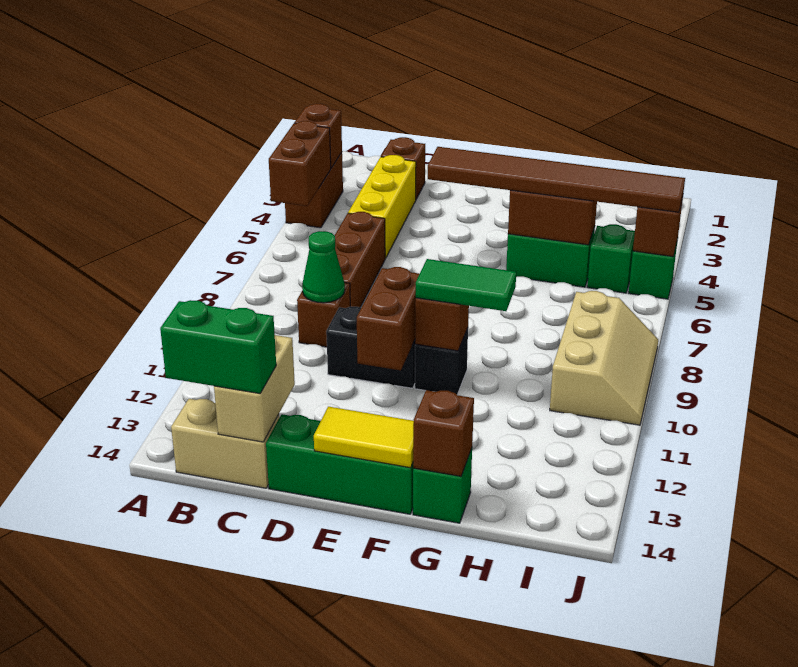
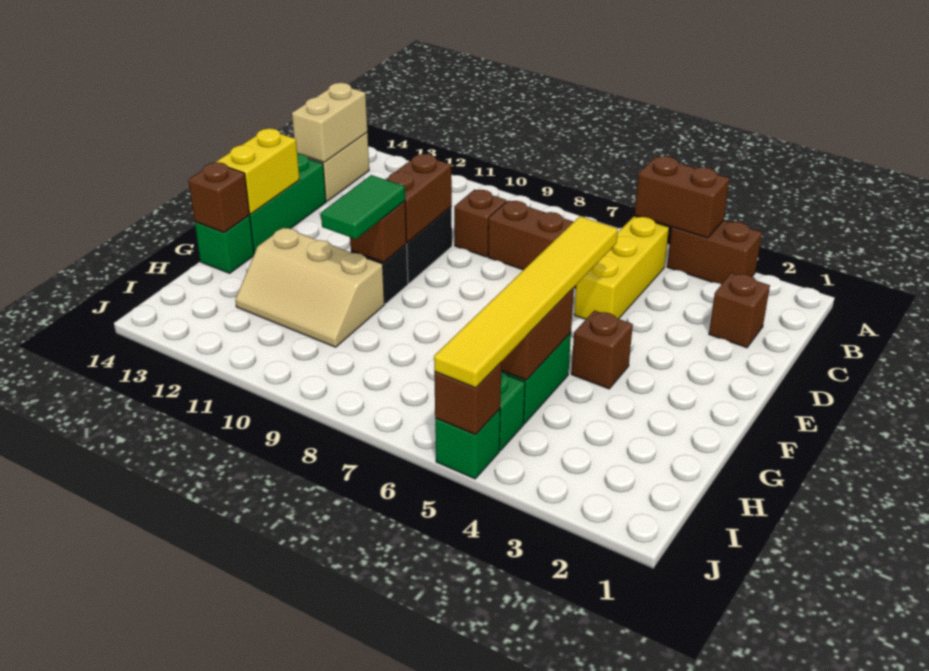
brown 1x1 brick [294,104,342,168] -> brown 1x1 brick moved to [571,311,633,389]
green 1x2 brick [160,300,276,394] -> none
yellow 1x3 brick [348,155,416,258] -> yellow 1x3 brick turned to [574,217,669,319]
green 1x1 cone [302,231,345,303] -> none
tan 1x2 brick [214,335,295,442] -> tan 1x2 brick turned to [292,83,367,162]
brown 1x6 tile [428,147,685,212] -> yellow 1x6 tile [434,216,618,388]
brown 1x2 brick [357,267,419,370] -> brown 1x2 brick turned to [385,154,452,243]
yellow 1x2 tile [314,407,414,468] -> yellow 1x2 brick [216,129,300,214]
tan 2x3 slope [550,291,658,425] -> tan 2x3 slope moved to [235,228,385,347]

